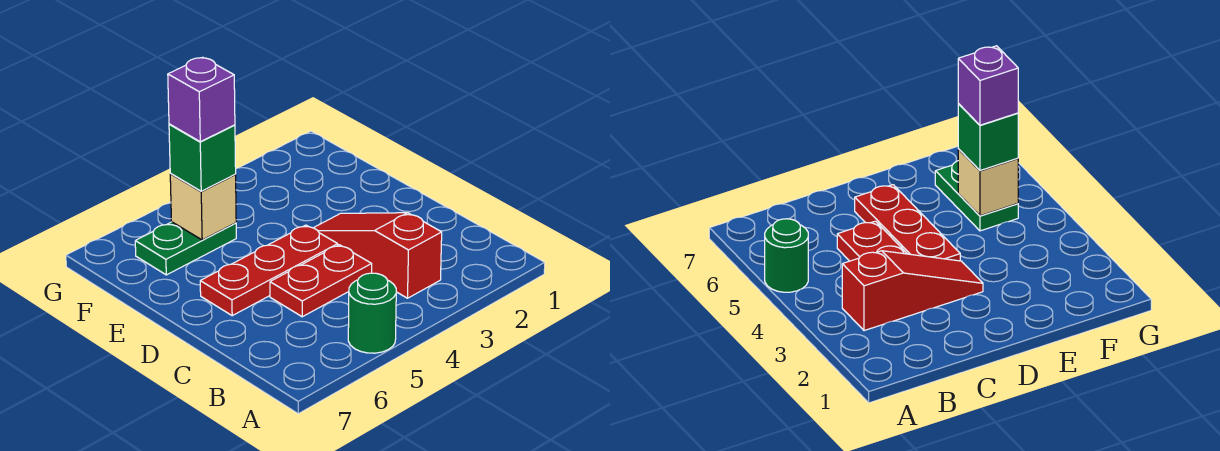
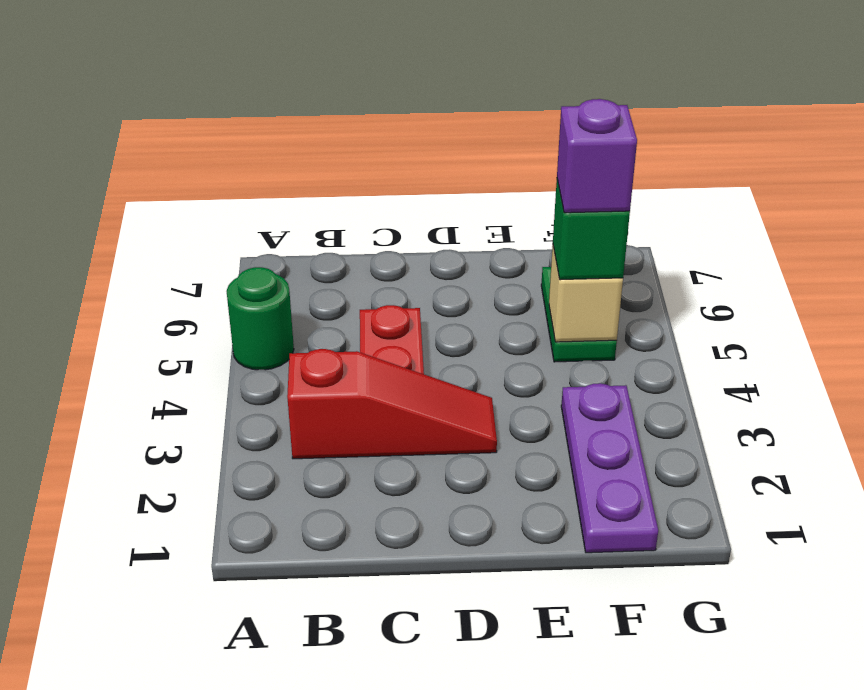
red 1x3 plate [200,225,338,316] -> none
none -> purple 1x3 plate [561,383,658,553]

